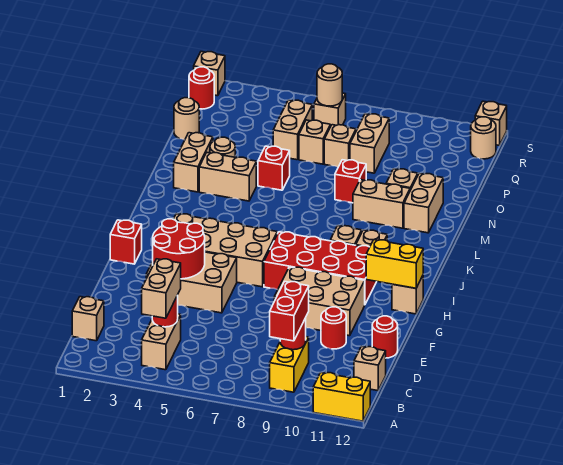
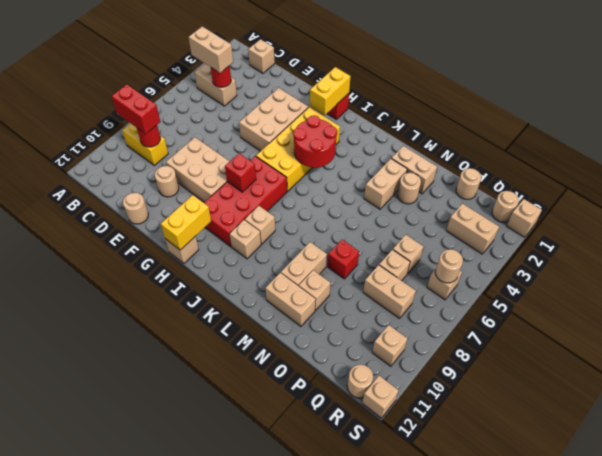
yellow 1x2 brick [313,373,370,421] -> yellow 1x2 brick moved to [310,67,351,115]
tan 1x1 brick [354,346,386,391] -> tan 1x1 brick moved to [372,325,407,366]
red 1x1 round brick [321,307,346,349] -> tan 1x1 round brick [155,166,179,197]
red 1x1 round brick [372,316,398,358] -> tan 1x1 round brick [123,193,148,224]
red 2x2 round brick [153,219,205,279] -> red 2x2 round brick moved to [293,115,337,168]
tan 2x3 brick [274,267,365,336] -> tan 2x3 brick turned to [166,137,230,202]
tan 2x4 brick [173,214,277,287] -> yellow 2x4 brick [256,107,340,191]
red 1x1 brick [258,146,290,190] -> red 1x1 brick moved to [225,153,256,192]
tan 1x2 brick [273,100,312,160] -> tan 1x2 brick moved to [446,204,499,254]
red 1x1 round brick [189,67,214,109] -> tan 1x1 round brick [492,191,519,222]

